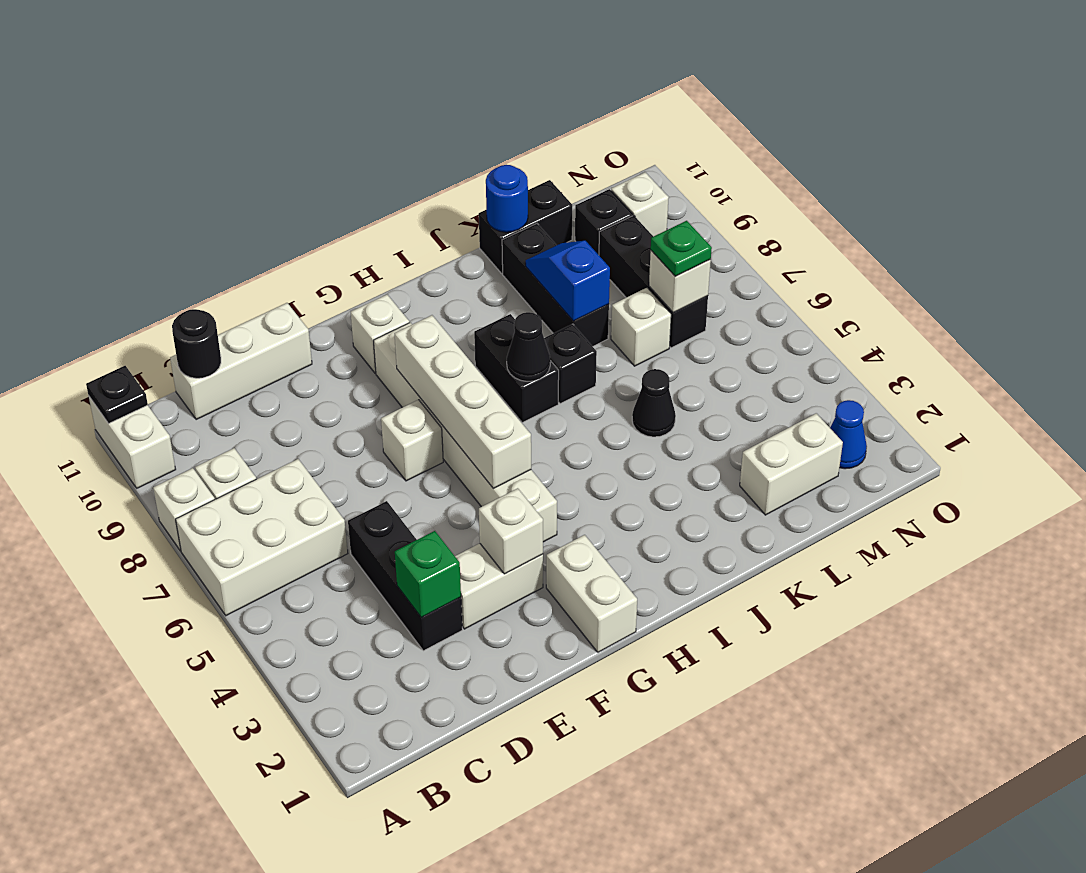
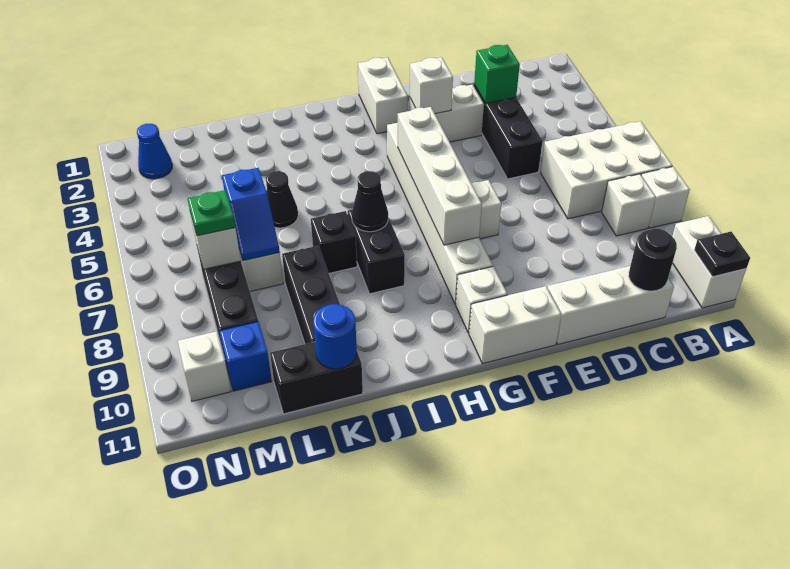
blue 1x2 slope [526,241,610,321] -> blue 1x2 slope moved to [222,168,280,261]
white 1x2 brick [740,413,843,515] -> white 1x2 brick moved to [469,286,561,364]
black 1x1 brick [575,189,633,255] -> blue 1x1 brick [219,322,272,391]

